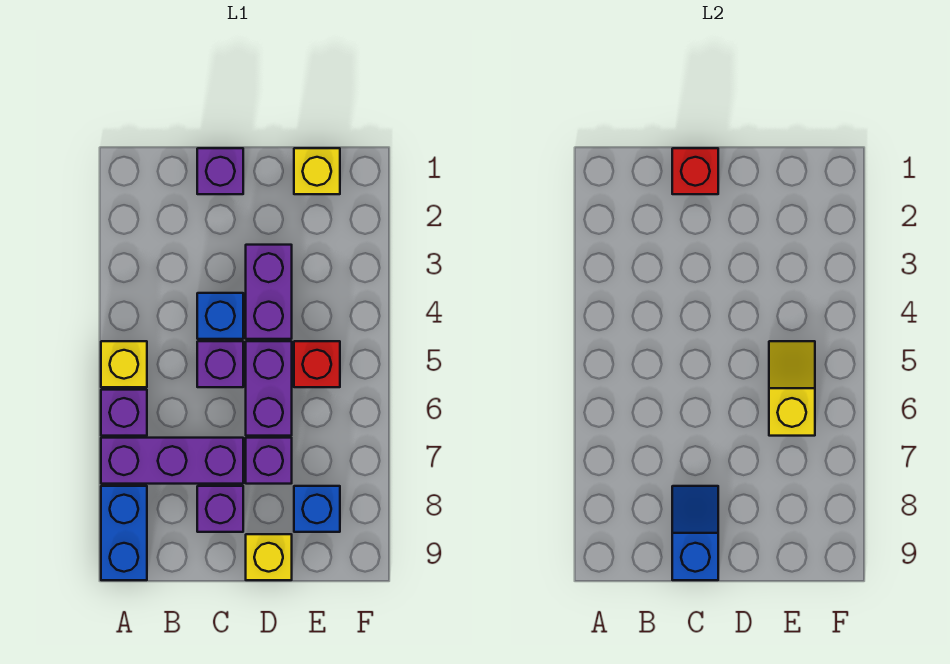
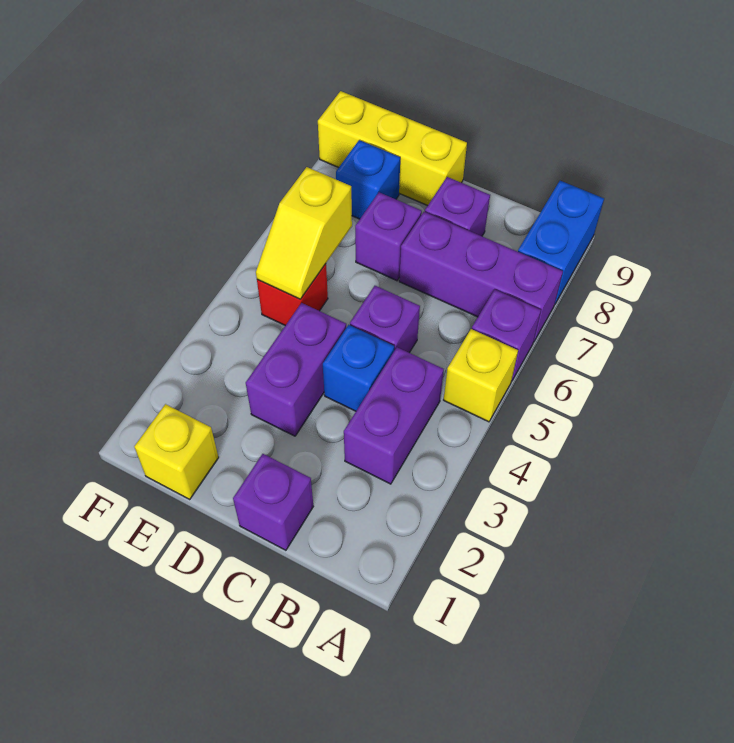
red 1x1 brick [672,148,718,194] -> none
blue 1x2 slope [672,486,718,580] -> none
purple 1x2 brick [246,341,292,436] -> purple 1x2 brick moved to [344,347,444,484]
yellow 1x1 brick [246,534,292,580] -> yellow 1x3 brick [318,91,467,206]

